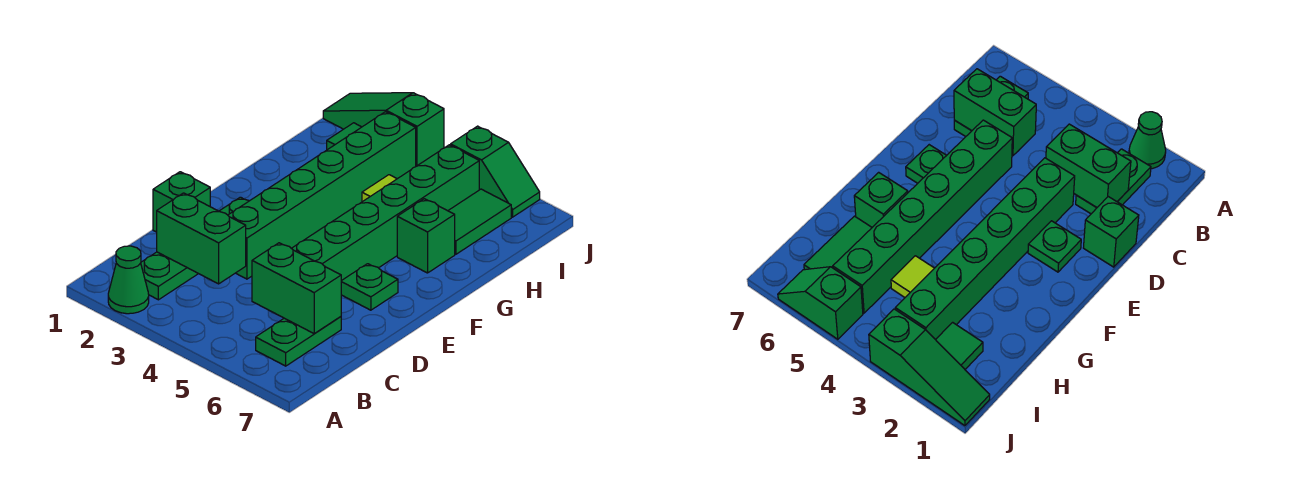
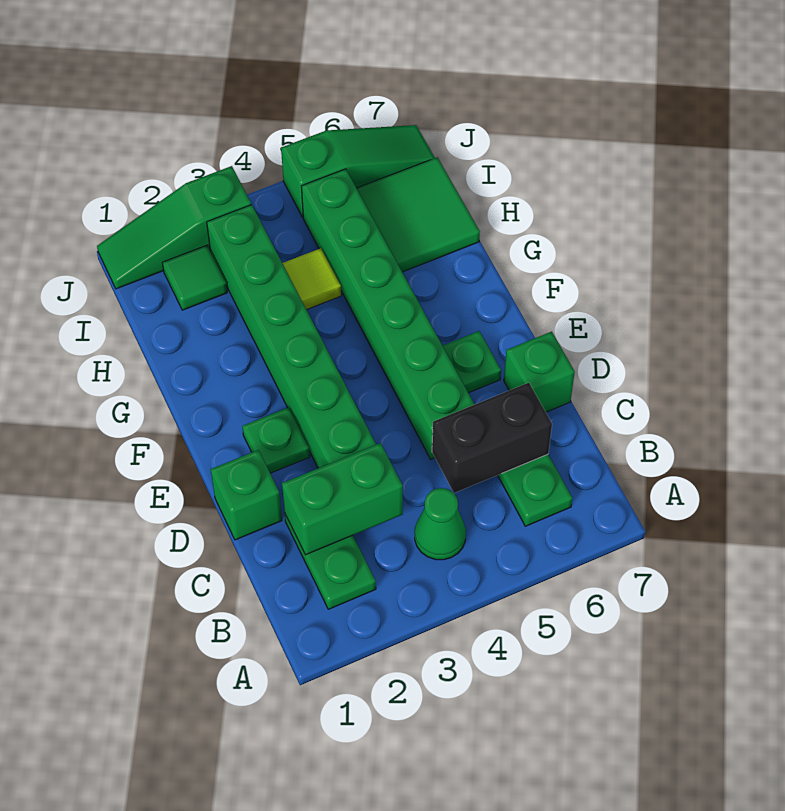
green 1x1 cone [108,246,149,314] -> green 1x1 cone moved to [415,488,466,560]
green 1x2 brick [252,243,341,334] -> black 1x2 brick [432,383,552,493]
green 1x1 brick [397,199,455,273] -> green 1x1 brick moved to [504,332,575,412]
green 1x2 tile [448,189,511,254] -> green 2x2 tile [357,157,480,272]
green 1x2 slope [451,126,540,217] -> green 1x3 slope [281,125,435,217]

